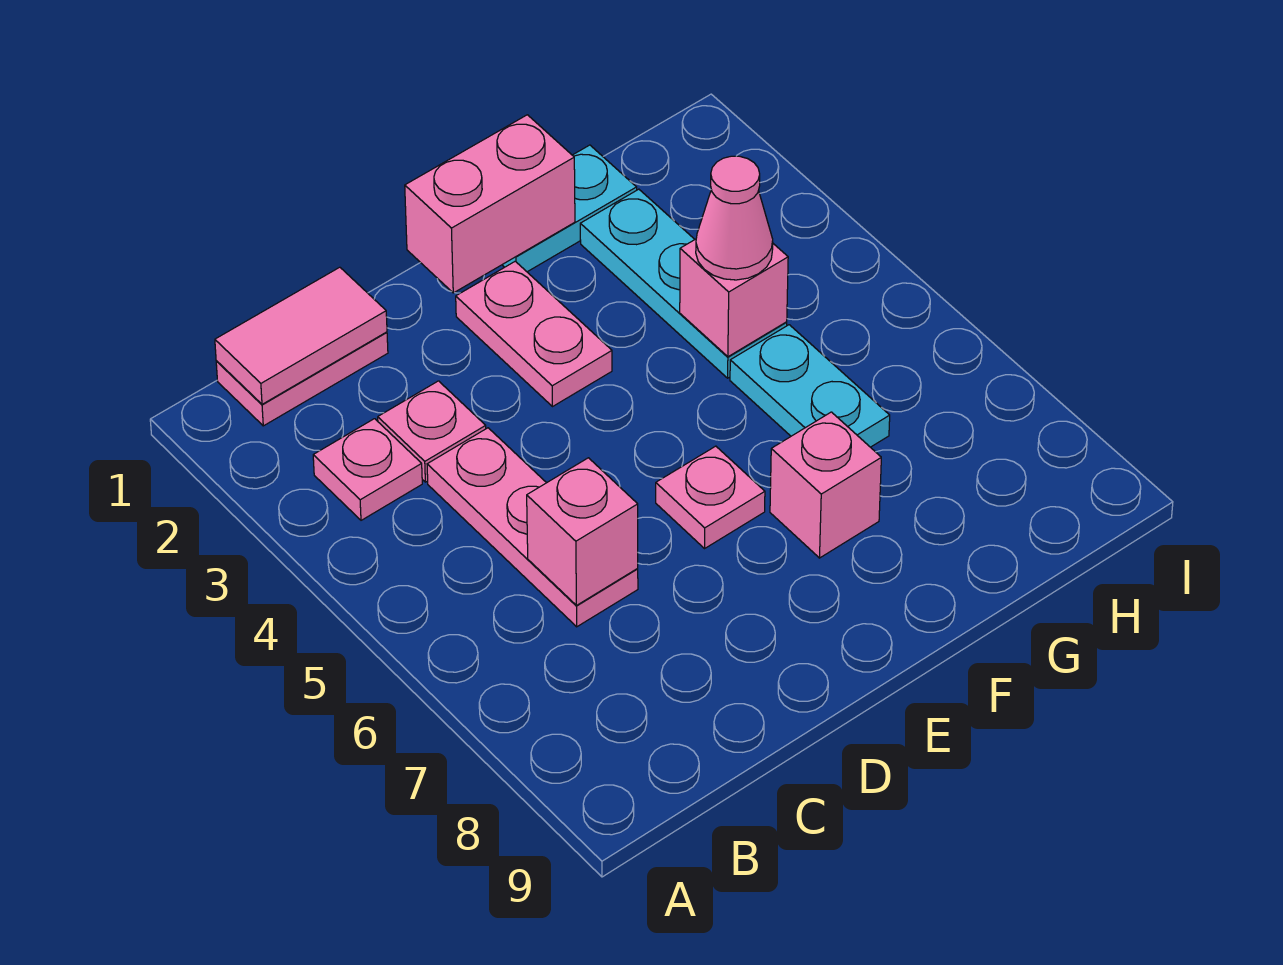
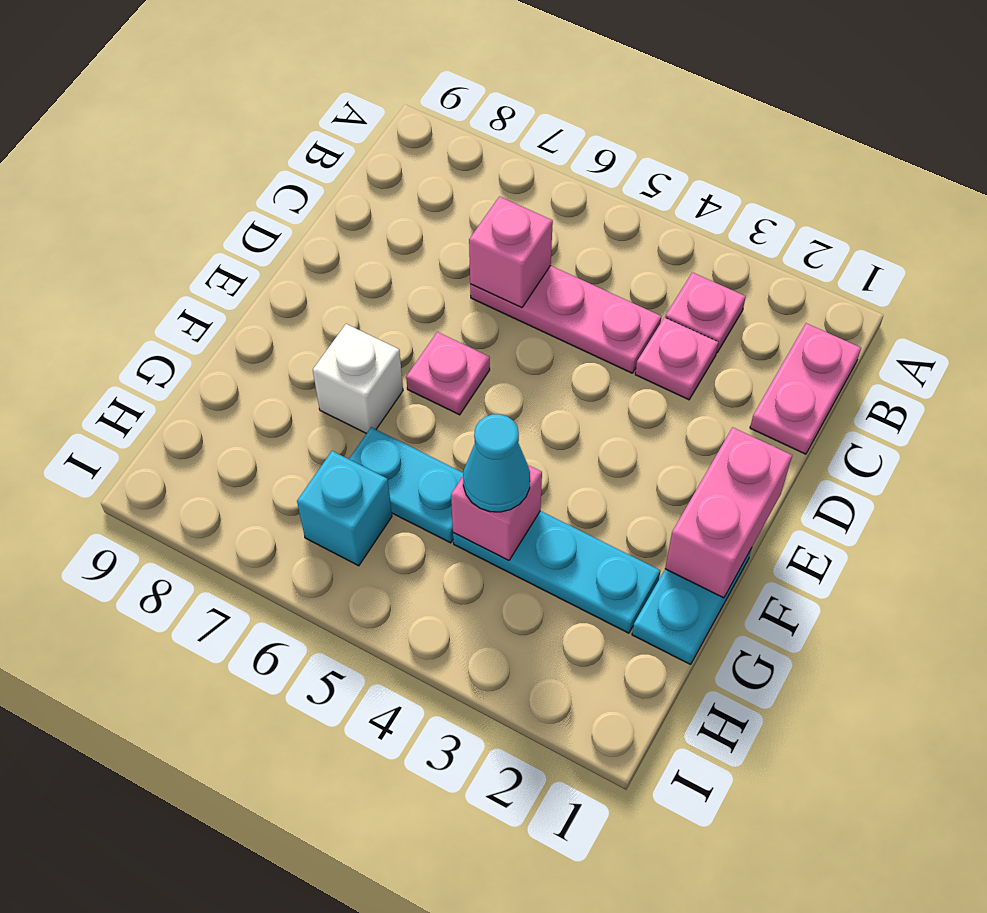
pink 1x2 tile [215,267,387,404] -> none
pink 1x2 plate [456,261,612,407] -> none
pink 1x1 brick [770,412,881,558] -> white 1x1 brick [313,324,403,434]
pink 1x1 cone [696,156,773,280] -> cyan 1x1 cone [463,414,530,512]
none -> cyan 1x1 brick [297,451,392,566]

